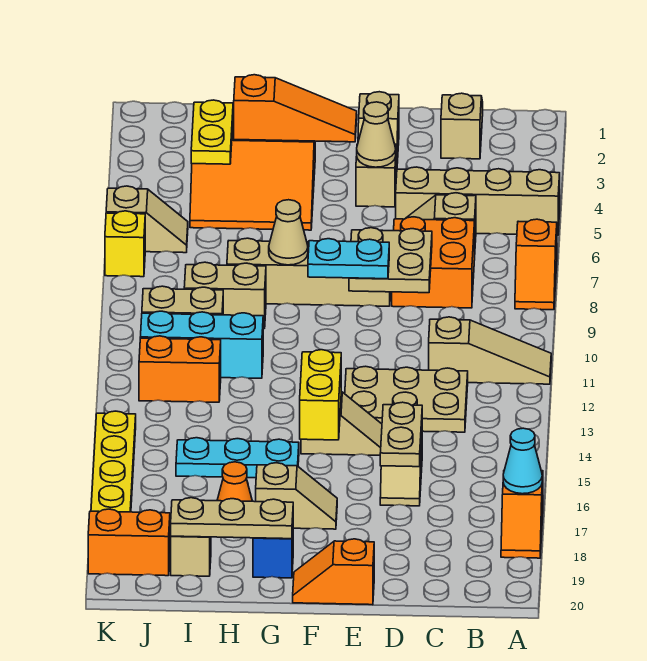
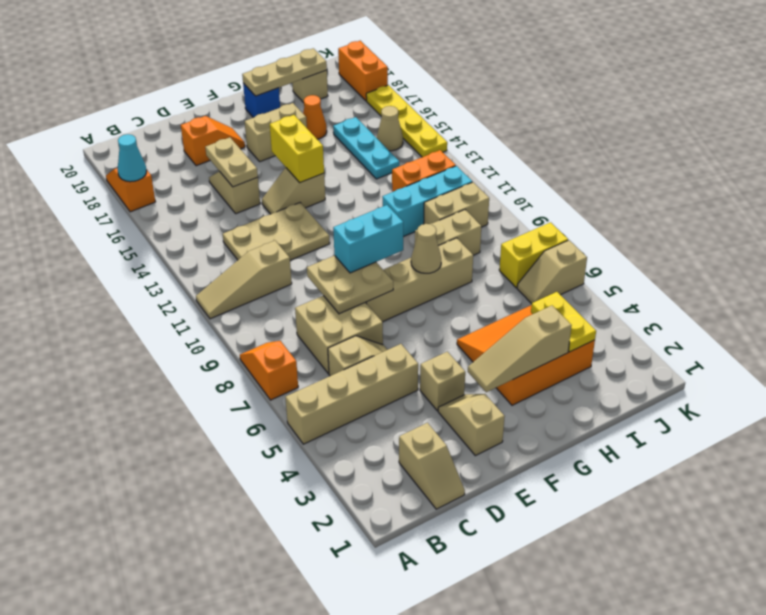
orange 2x2 brick [392,217,475,308] -> tan 2x2 brick [295,296,383,374]
tan 1x1 cone [357,102,396,167] -> tan 1x1 cone moved to [377,106,403,151]
cyan 1x2 plate [308,239,389,279] -> cyan 1x2 brick [333,205,403,273]
orange 1x2 slope [293,539,374,605] -> orange 1x2 slope moved to [181,116,245,166]
orange 1x3 slope [234,75,357,142] -> tan 1x3 slope [468,306,572,392]
tan 1x2 slope [256,463,337,529] -> tan 1x2 brick [245,103,307,162]
cyan 1x3 plate [176,438,299,478] -> cyan 1x3 plate turned to [333,117,399,179]
orange 1x2 brick [88,509,170,576] -> orange 1x2 brick turned to [338,41,388,101]
yellow 1x1 brick [105,211,145,277] -> yellow 1x2 brick [499,222,568,288]

